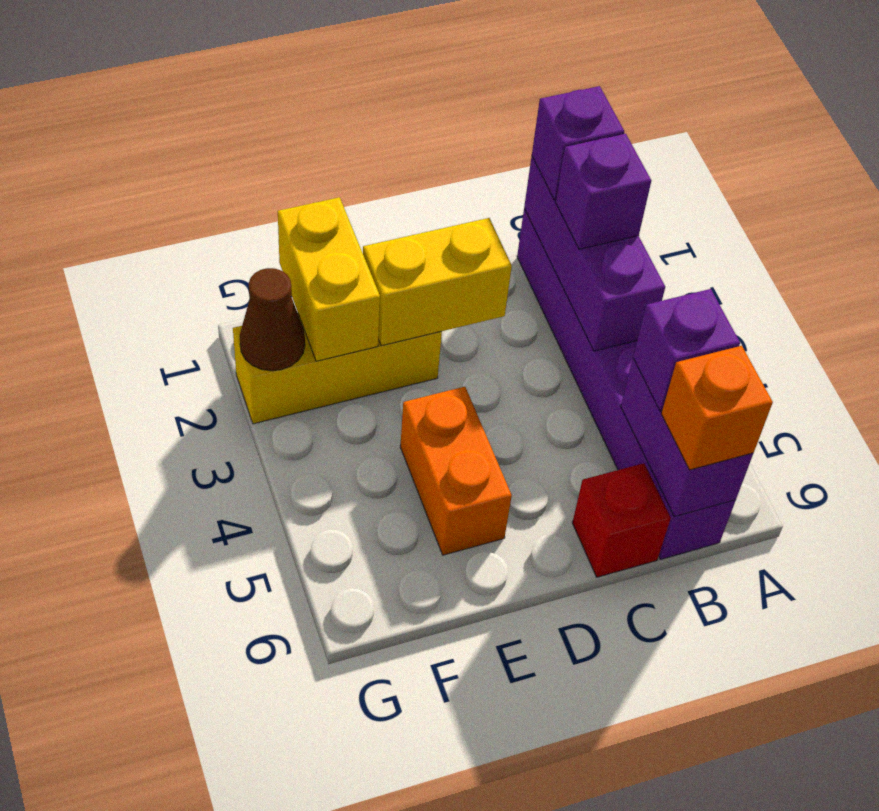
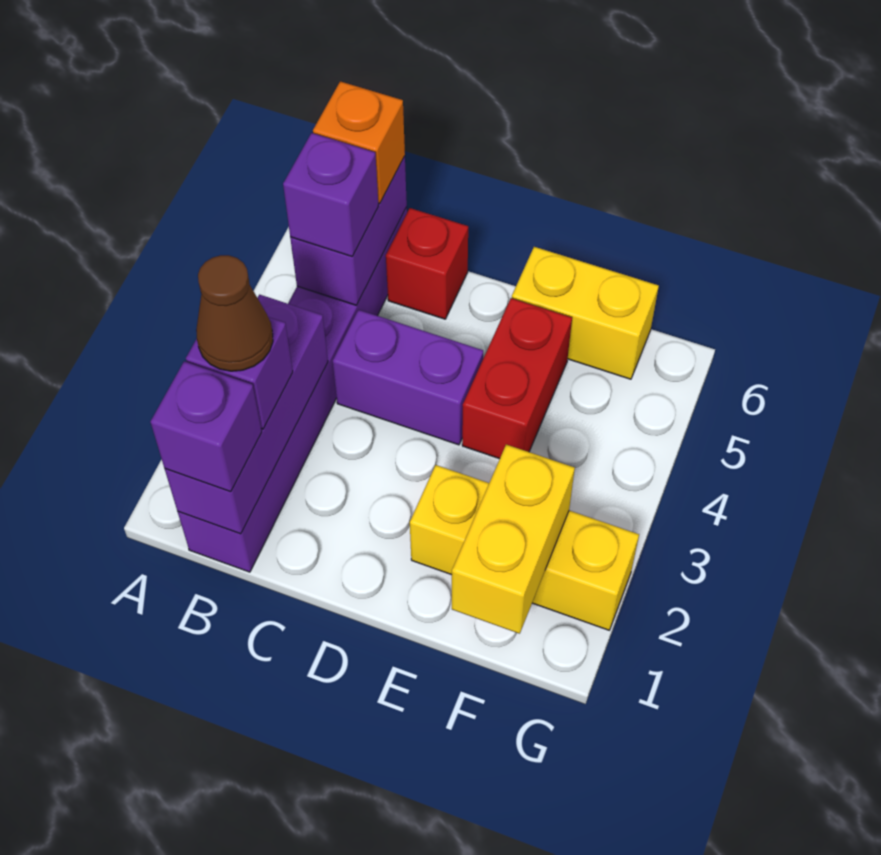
none -> purple 1x2 brick [333,310,483,445]
yellow 1x2 brick [363,218,512,346] -> yellow 1x2 brick moved to [512,247,659,379]
orange 1x2 brick [400,387,512,555] -> red 1x2 brick [462,298,572,459]
brown 1x1 cone [240,268,305,371] -> brown 1x1 cone moved to [196,255,273,371]

